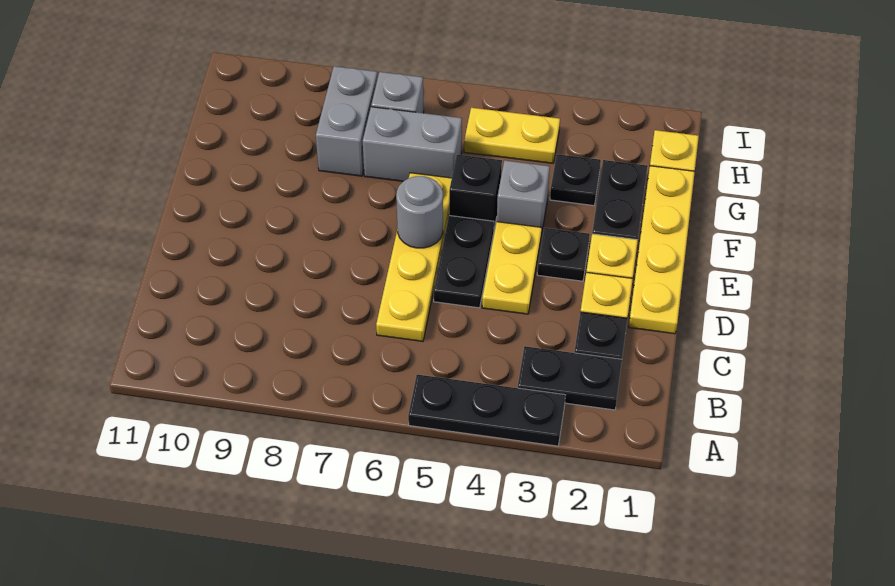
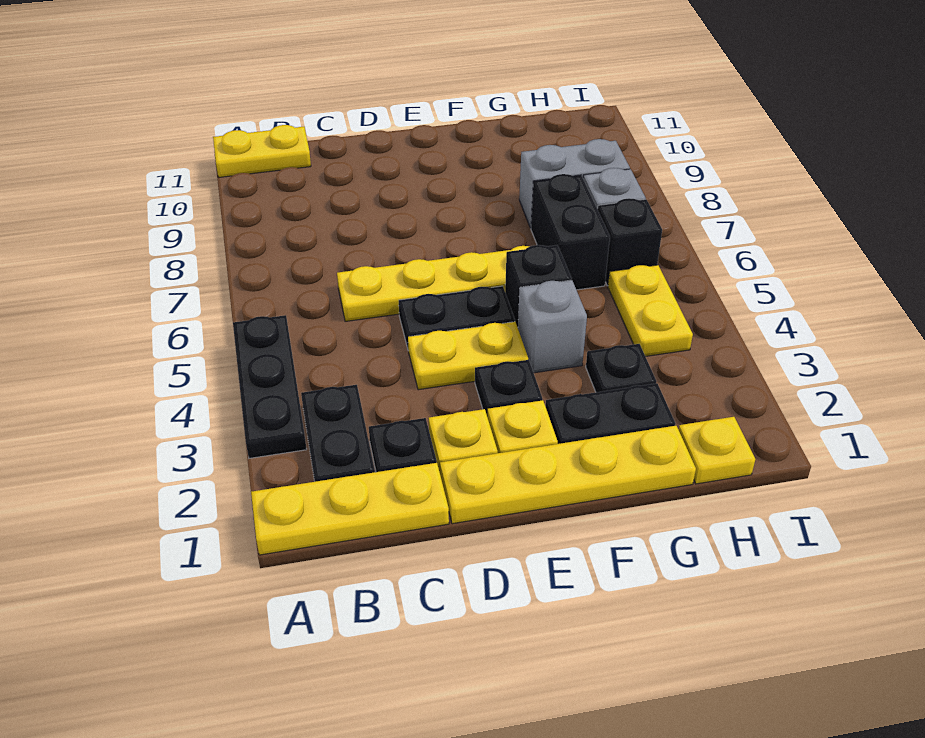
none -> yellow 1x3 plate [251,463,449,555]
none -> yellow 1x2 plate [213,125,311,177]
grey 1x1 round brick [396,176,443,248] -> none
grey 1x2 brick [363,107,462,181] -> black 1x2 brick [531,174,610,290]
none -> black 1x1 brick [598,198,662,286]

